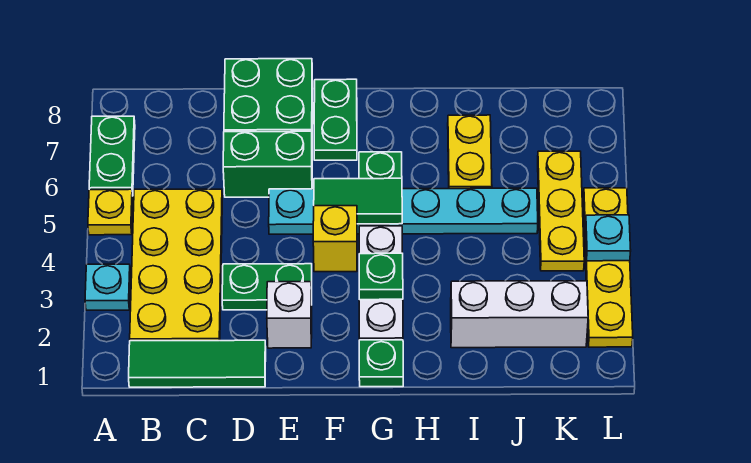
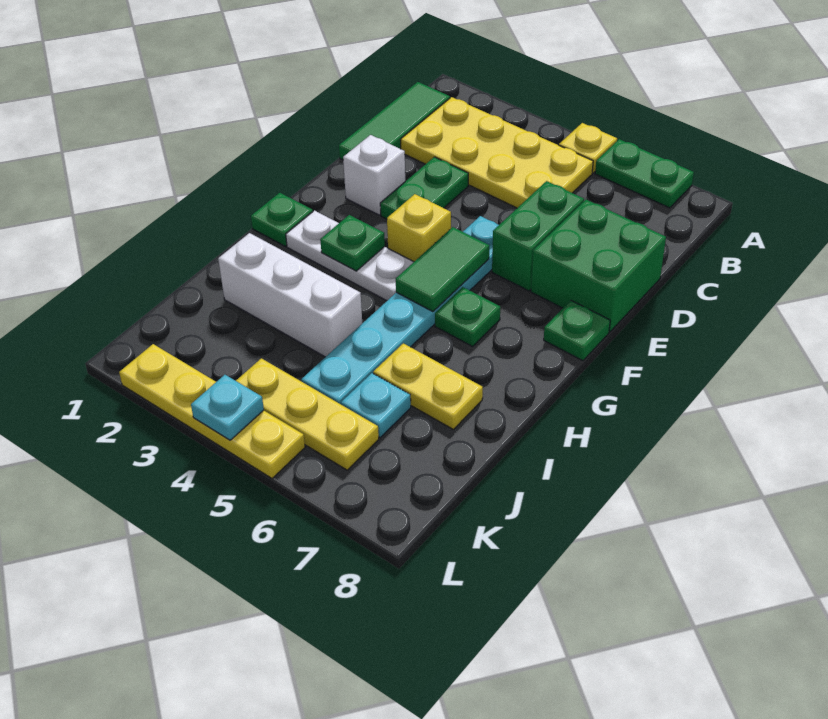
cyan 1x1 plate [85,264,130,310] -> cyan 1x1 plate moved to [341,373,411,437]
green 1x2 plate [314,79,357,160] -> green 1x1 plate [544,301,610,361]
white 1x3 brick [451,281,588,348] -> white 1x3 brick turned to [218,233,362,357]

